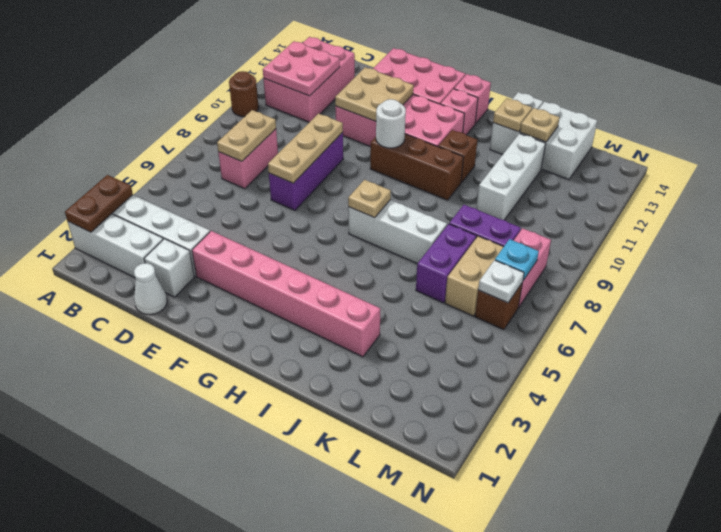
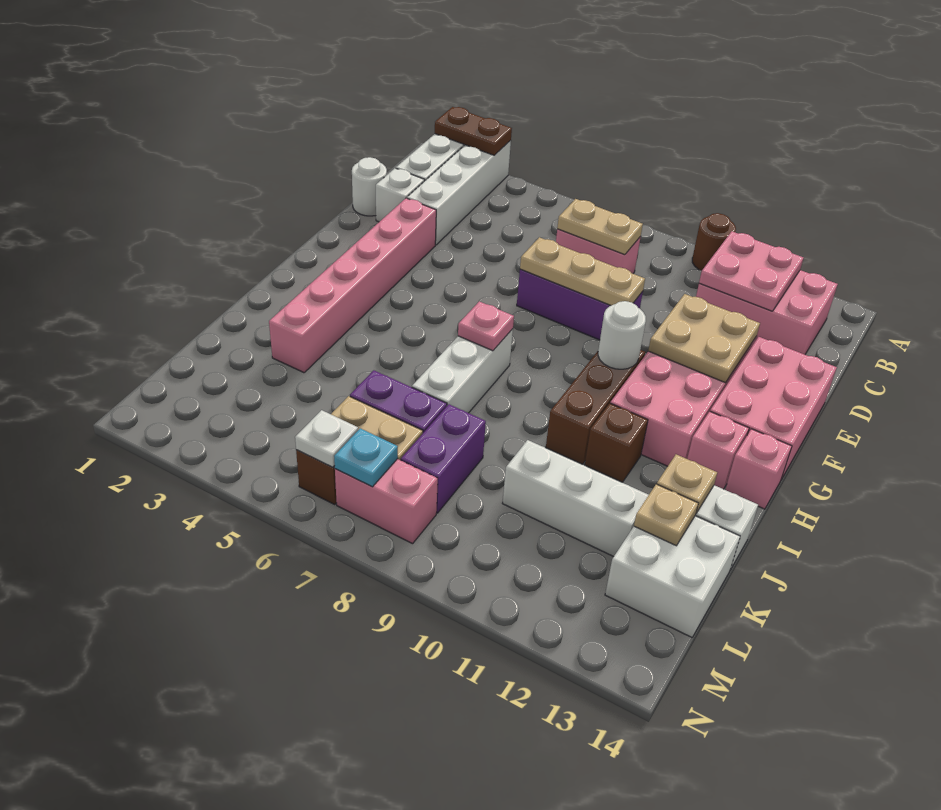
white 1x1 cone [134,263,167,315] -> white 1x1 round brick [352,157,387,216]
tan 1x1 plate [348,180,391,218] -> pink 1x1 plate [458,301,514,351]

